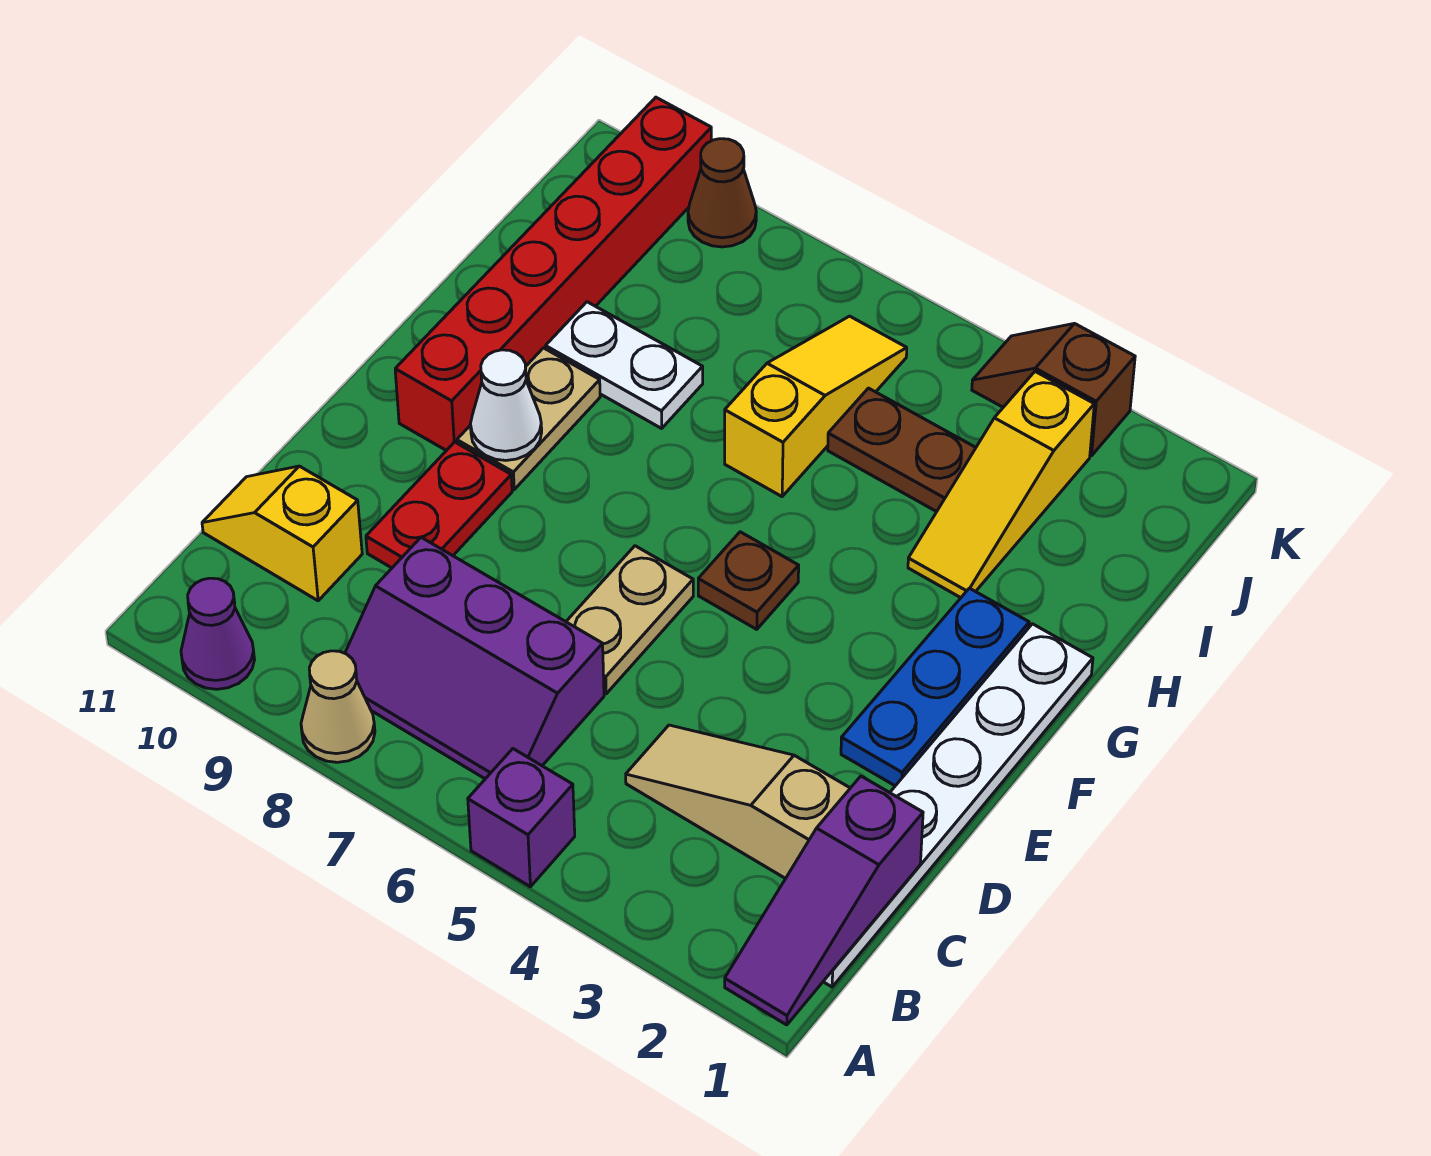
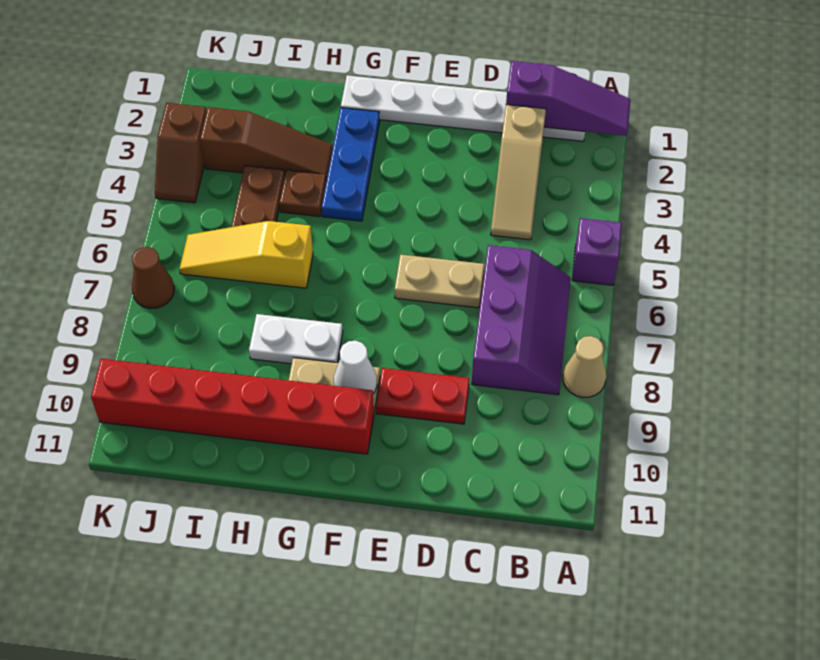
purple 1x1 cone [181,578,255,689] -> none
yellow 1x2 slope [202,466,362,601] -> none
blue 1x3 plate [841,588,1029,786] -> blue 1x3 plate turned to [322,108,380,221]
brown 1x1 plate [698,532,799,629] -> brown 1x1 plate moved to [279,170,326,217]
yellow 1x3 slope [908,372,1094,598] -> brown 1x3 slope [200,107,333,181]
white 1x2 plate [546,302,703,428] -> white 1x2 plate turned to [249,314,343,364]
brown 1x1 cone [688,139,756,247] -> brown 1x1 cone moved to [132,247,174,308]

